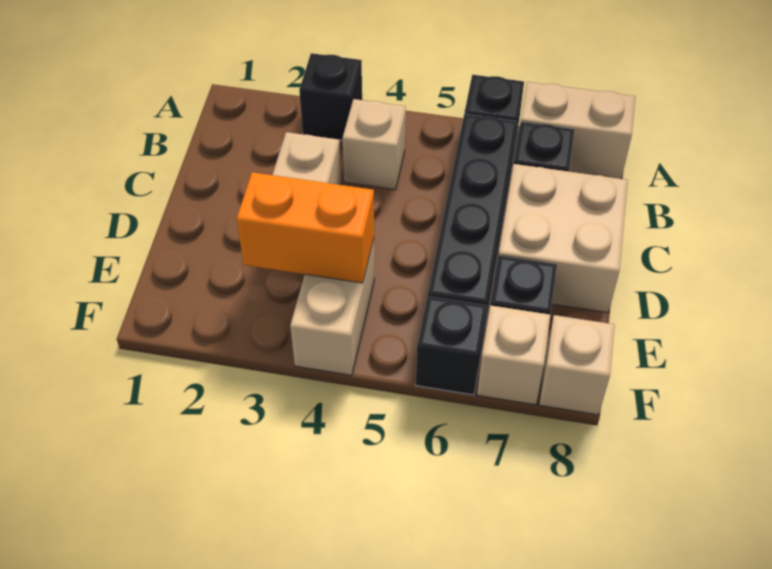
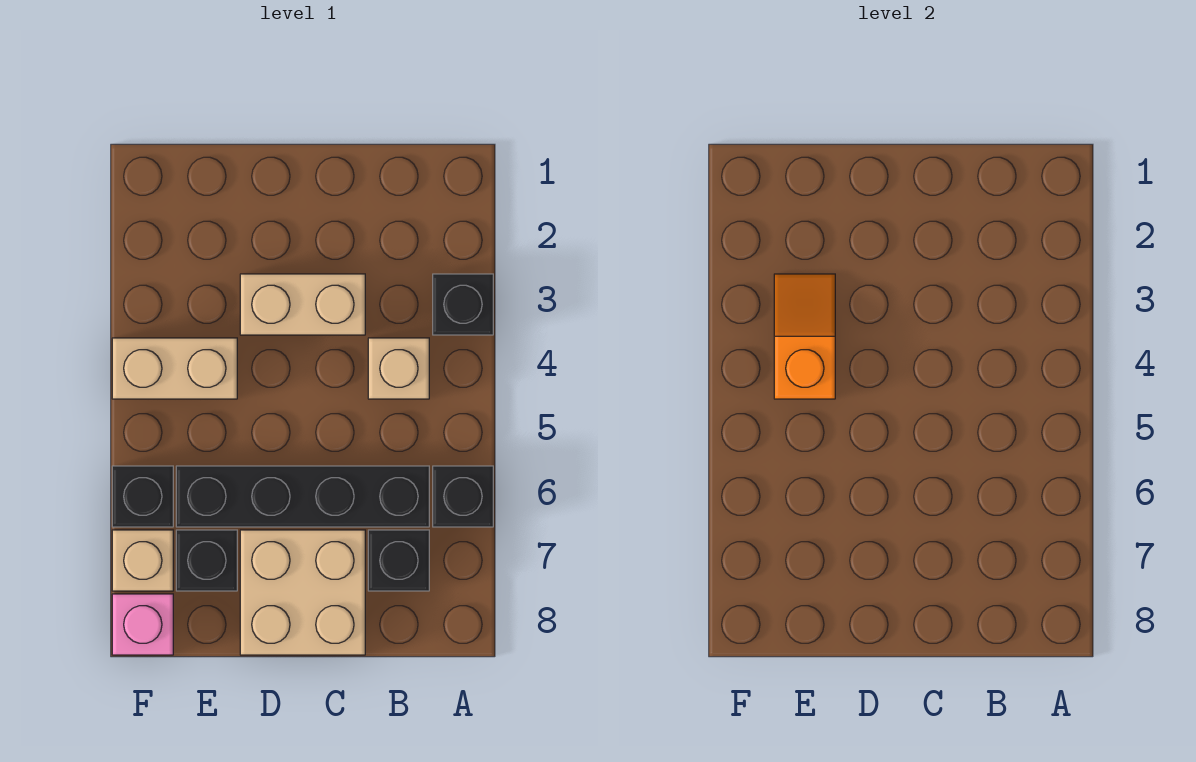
tan 1x2 brick [521,82,635,179] -> none
orange 1x2 brick [237,172,374,283] -> orange 1x2 slope [774,274,835,399]
tan 1x1 brick [539,315,615,415] -> pink 1x1 brick [112,594,173,655]

